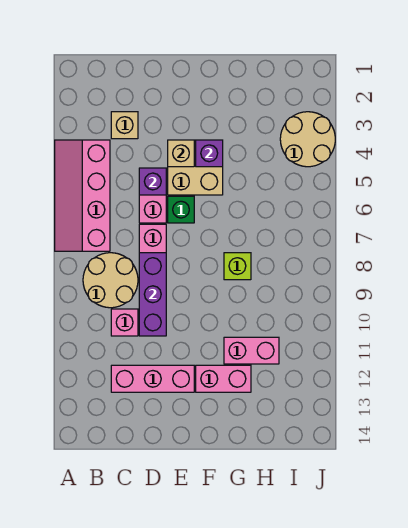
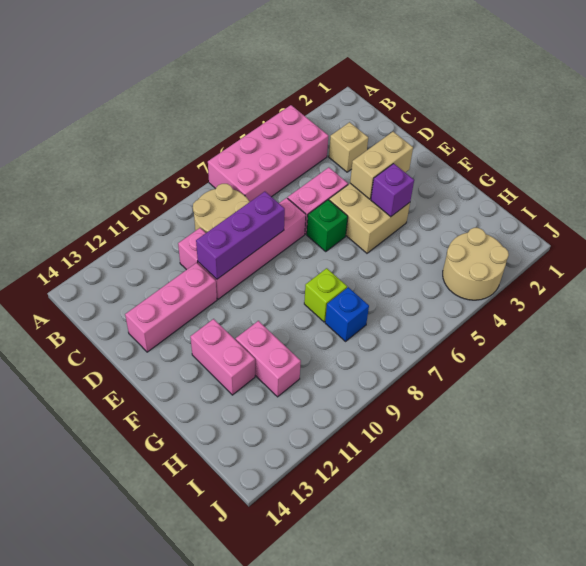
pink 2x4 slope [55,140,110,251] -> pink 2x4 brick [208,105,328,202]
pink 1x3 brick [111,365,194,392] -> pink 1x3 brick turned to [125,263,217,352]
purple 1x1 brick [139,168,166,195] -> none
tan 1x1 brick [168,140,194,167] -> tan 1x2 brick [350,132,413,199]
none -> blue 1x1 brick [325,287,369,341]

